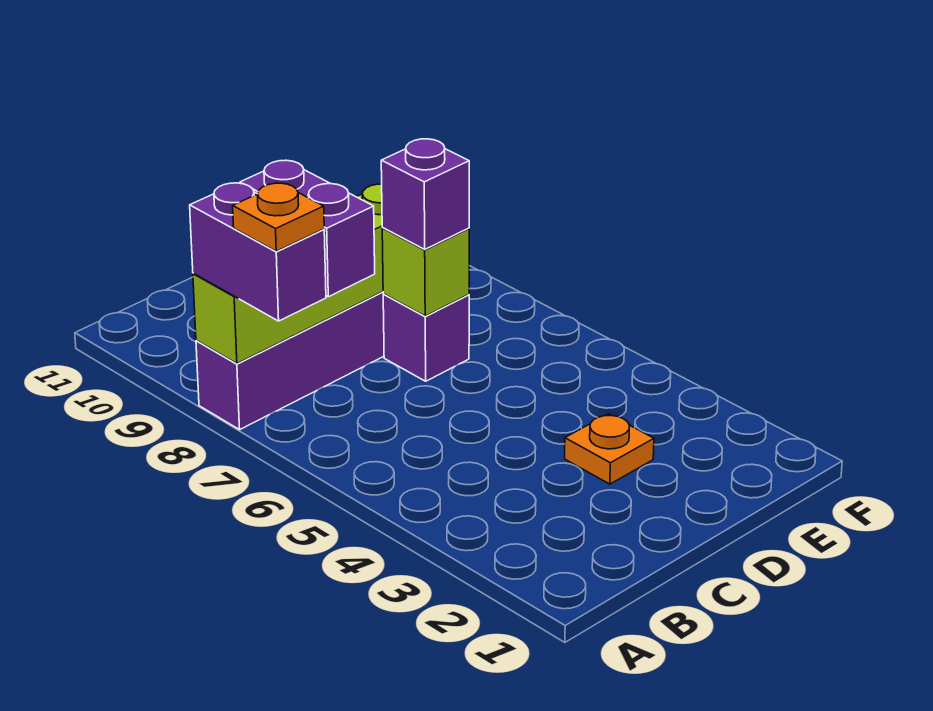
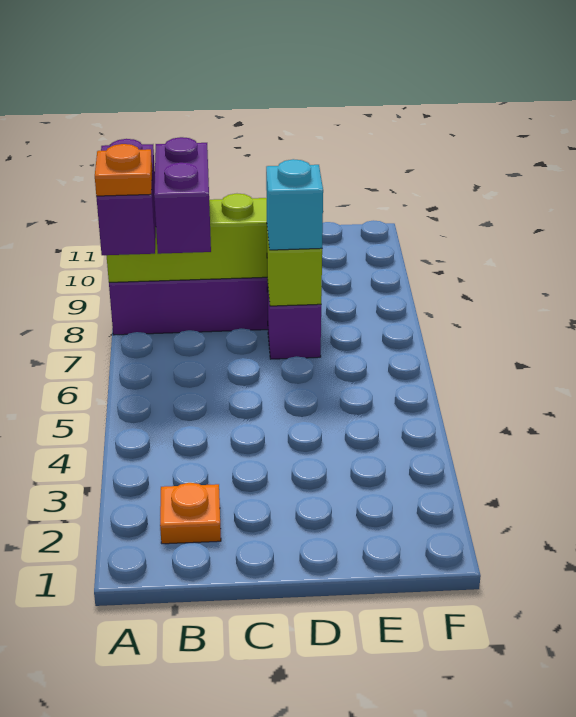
orange 1x1 plate [565,414,654,484] -> orange 1x1 plate moved to [160,483,221,544]
purple 1x1 brick [381,139,469,249] -> cyan 1x1 brick [266,159,323,250]

